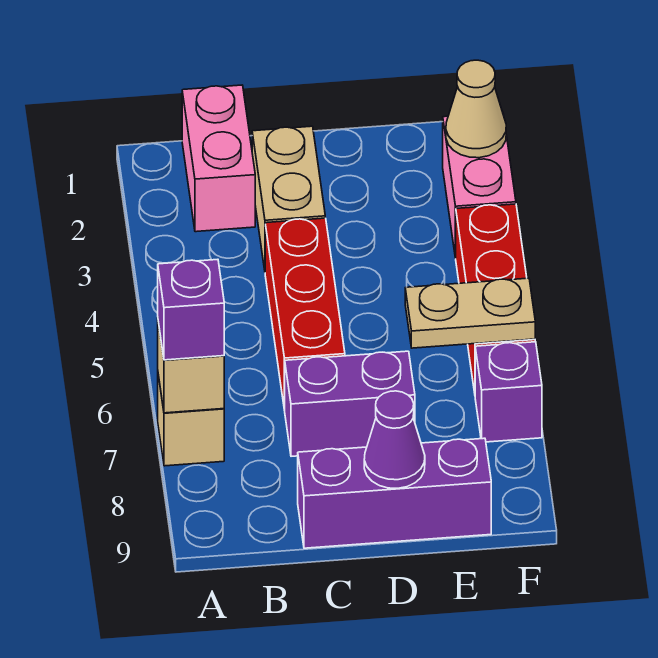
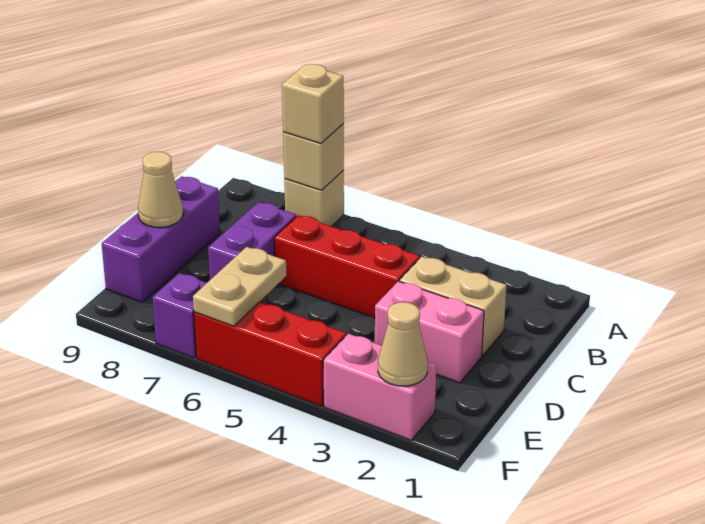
purple 1x1 brick [158,259,224,360] -> tan 1x1 brick [282,64,344,143]
pink 1x2 brick [182,85,255,232] -> pink 1x2 brick moved to [375,281,484,383]
purple 1x1 cone [364,391,425,488] -> tan 1x1 cone [138,152,183,227]

